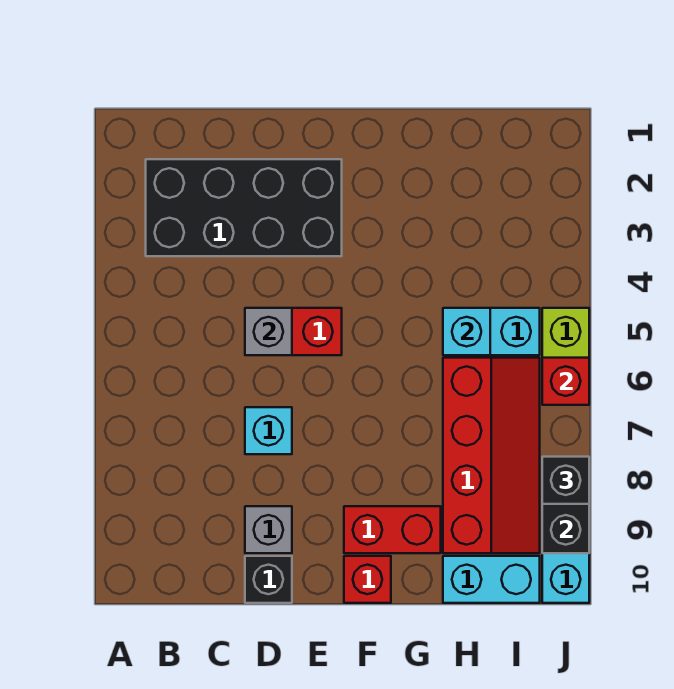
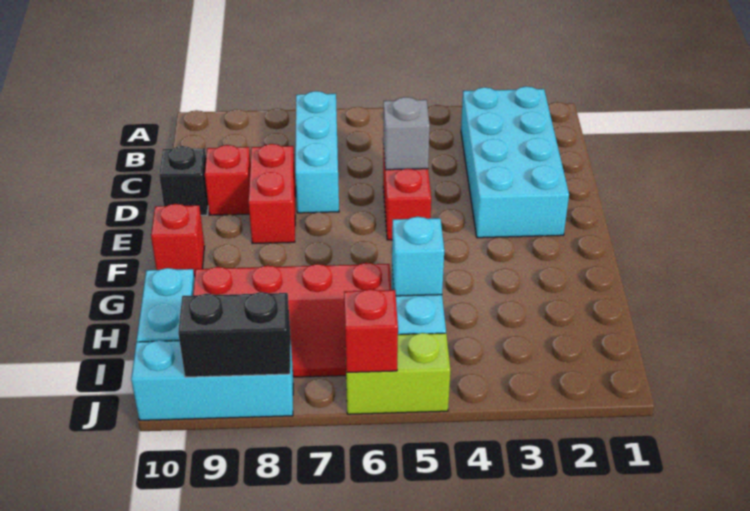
black 2x4 brick [146,159,342,256] -> cyan 2x4 brick [461,86,569,238]
cyan 1x1 brick [245,407,292,454] -> cyan 1x3 brick [295,91,339,213]
grey 1x1 brick [245,506,292,553] -> red 1x1 brick [205,145,251,215]
red 1x2 brick [344,506,441,553] -> red 1x2 brick moved to [248,144,296,243]
black 1x1 brick [542,457,589,504] -> none

